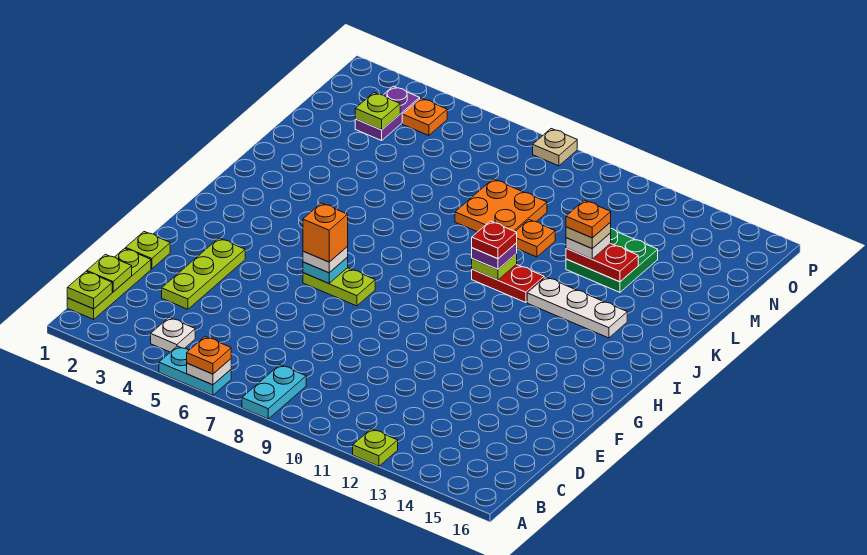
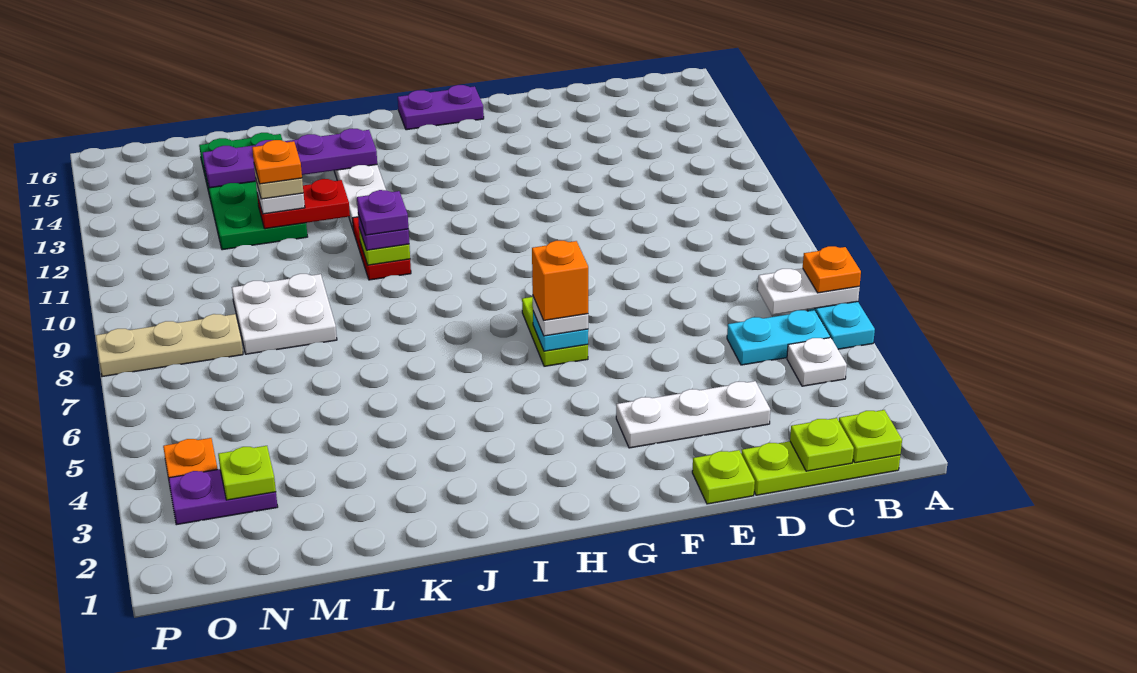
white 1x1 plate [187,359,231,385] -> white 1x2 plate [758,268,860,315]
cyan 1x2 plate [242,365,306,419] -> cyan 1x2 plate moved to [727,310,830,365]
lime 1x1 plate [353,429,398,466] -> none
lime 1x3 plate [162,238,245,309] -> white 1x3 plate [616,381,770,448]
none -> purple 1x2 plate [398,85,484,130]
red 1x1 plate [472,221,517,259] -> purple 1x1 plate [357,190,409,235]
none -> purple 1x4 plate [203,129,377,188]
orange 2x2 plate [455,179,547,232] -> white 2x2 plate [232,274,337,354]
orange 1x1 plate [515,220,555,257] -> none
green 2x2 plate [566,229,658,292] -> green 2x4 plate [199,133,308,250]
red 1x2 plate [566,243,638,282] -> red 1x2 plate turned to [257,179,350,229]
tan 1x1 plate [533,129,577,166] -> tan 1x3 plate [96,314,243,377]

